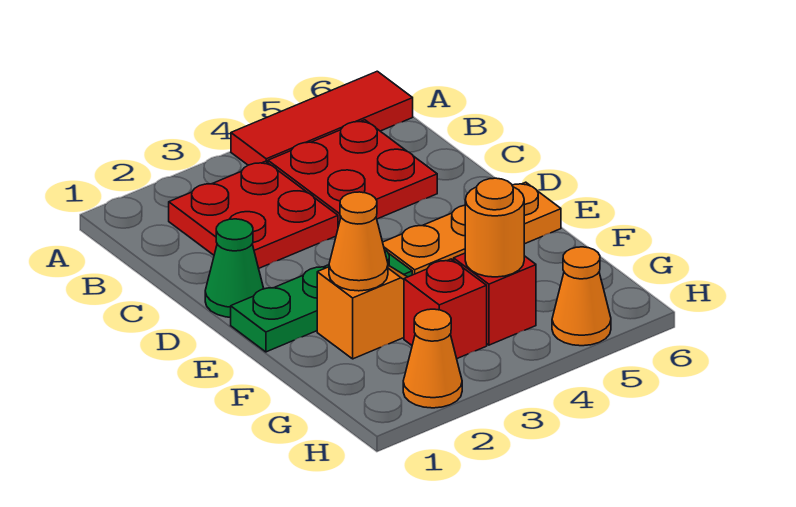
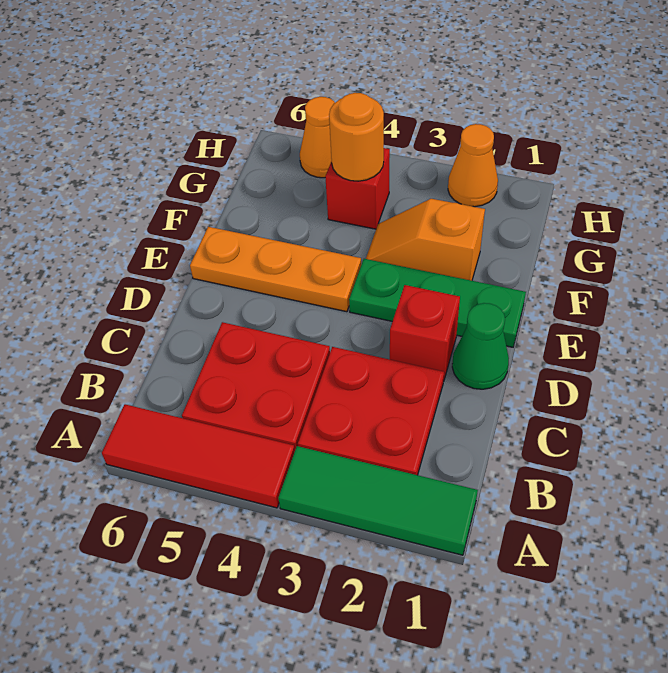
none -> green 1x3 tile [278,446,478,555]
orange 1x1 cone [329,192,388,291] -> none
red 1x1 brick [404,259,487,358] -> red 1x1 brick moved to [390,285,460,382]

